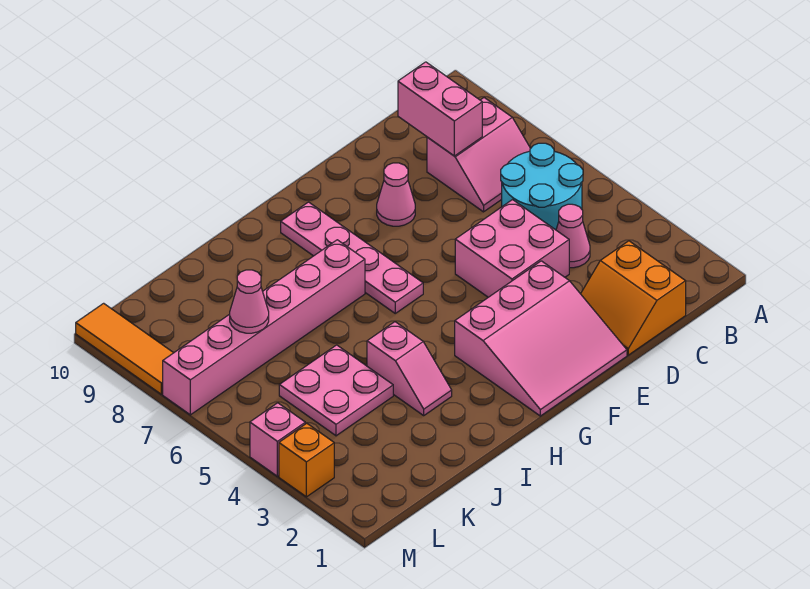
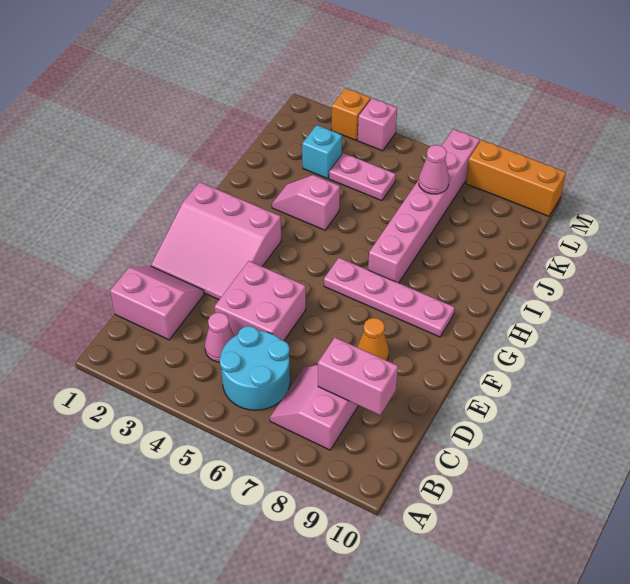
orange 2x2 slope [581,241,686,355] -> pink 2x2 slope [110,266,204,340]
pink 3x3 slope [455,261,627,416] -> pink 3x3 slope turned to [151,182,282,300]
pink 1x1 cone [377,163,415,226] -> orange 1x1 cone [357,318,389,361]
pink 2x2 plate [279,345,393,436] -> pink 1x2 plate [329,153,396,201]
none -> cyan 1x1 brick [302,125,342,179]
orange 1x3 tile [76,303,173,394] -> orange 1x3 brick [466,140,566,216]

